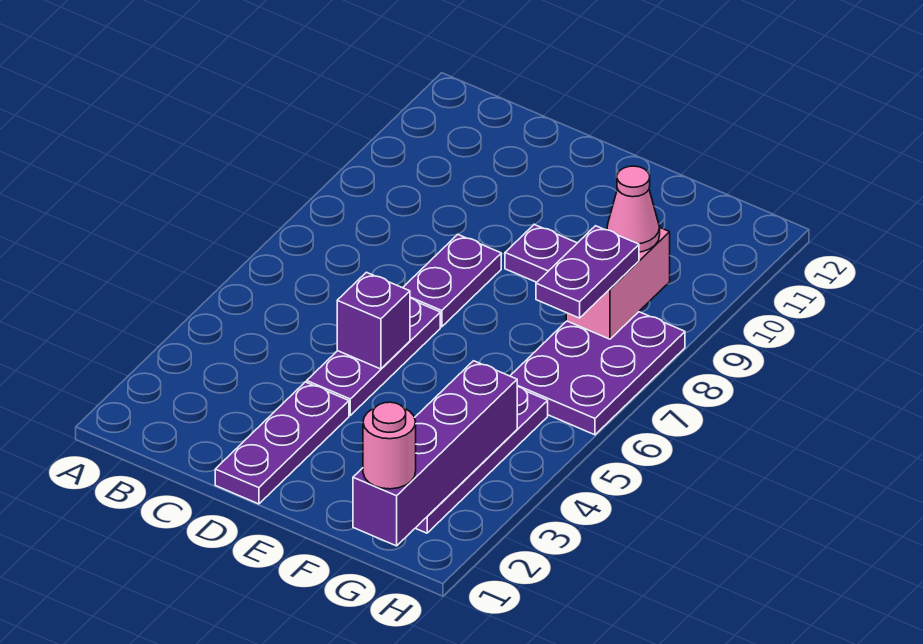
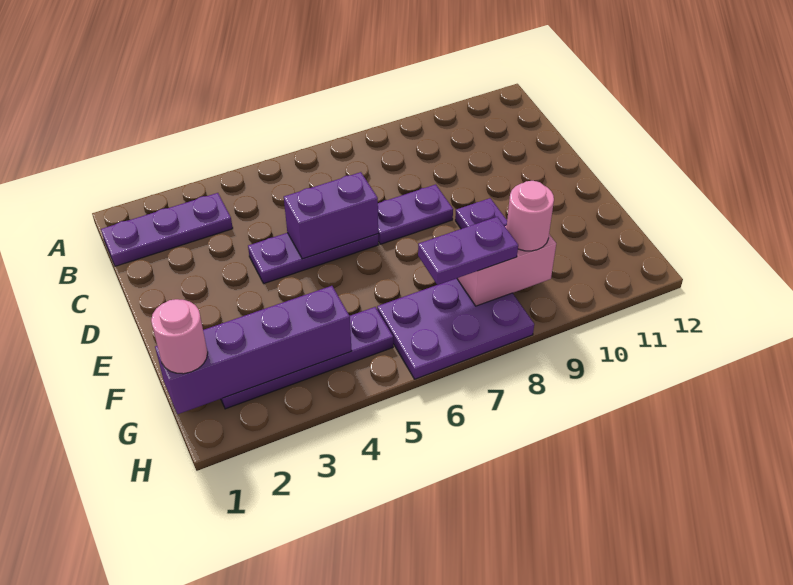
purple 1x3 plate [215,382,349,504] -> purple 1x3 plate moved to [101,193,233,266]
purple 1x1 brick [337,272,410,369] -> purple 1x2 brick [284,172,378,259]
pink 1x1 cone [607,166,660,252] -> pink 1x1 round brick [506,181,554,251]

